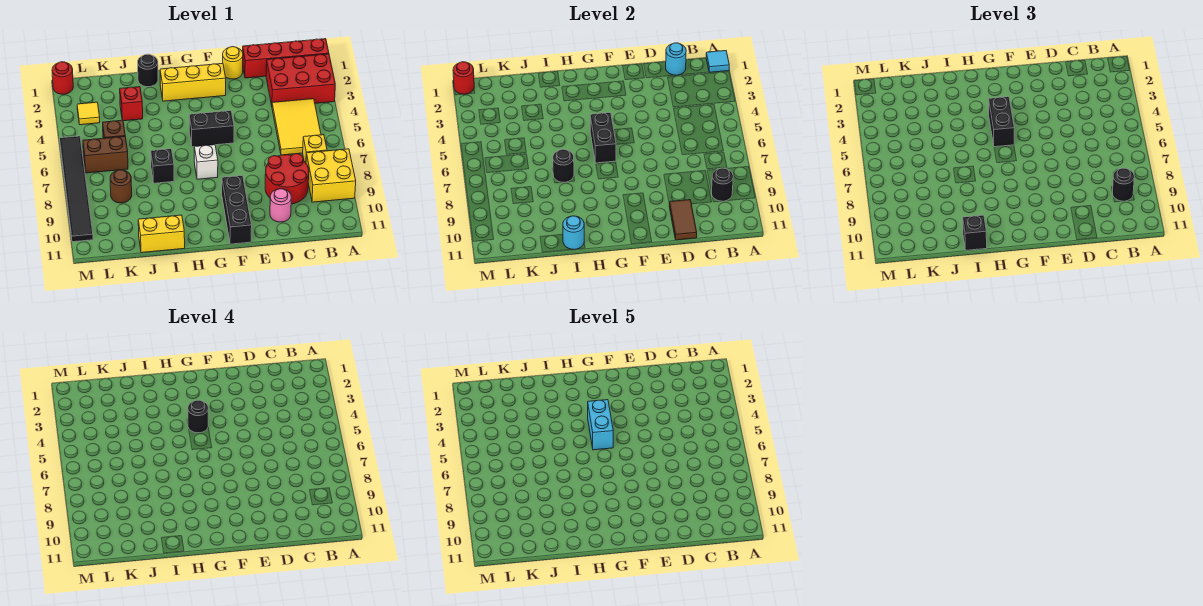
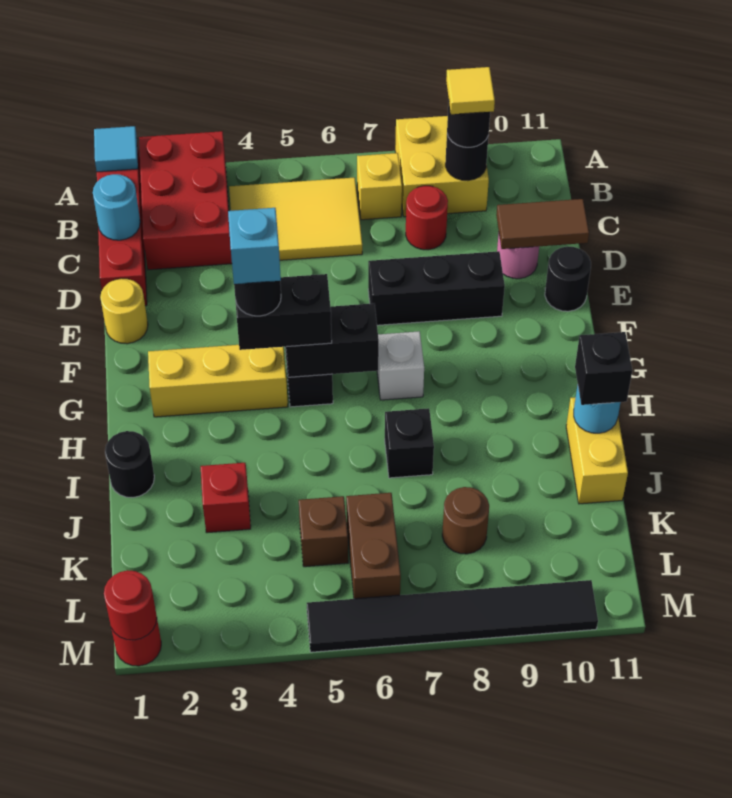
red 2x2 round brick [265,154,309,204] -> red 1x1 round brick [406,186,448,250]
yellow 1x3 brick [160,63,226,101] -> yellow 1x3 brick turned to [148,345,288,417]
black 1x3 brick [222,175,252,244] -> black 1x3 brick moved to [368,251,505,325]
cyan 1x2 brick [588,400,613,450] -> cyan 1x1 brick [228,208,281,284]
black 1x1 round brick [553,149,574,182] -> black 1x1 round brick moved to [545,247,591,311]
yellow 1x1 tile [77,102,100,125] -> yellow 1x1 tile moved to [446,67,495,114]

